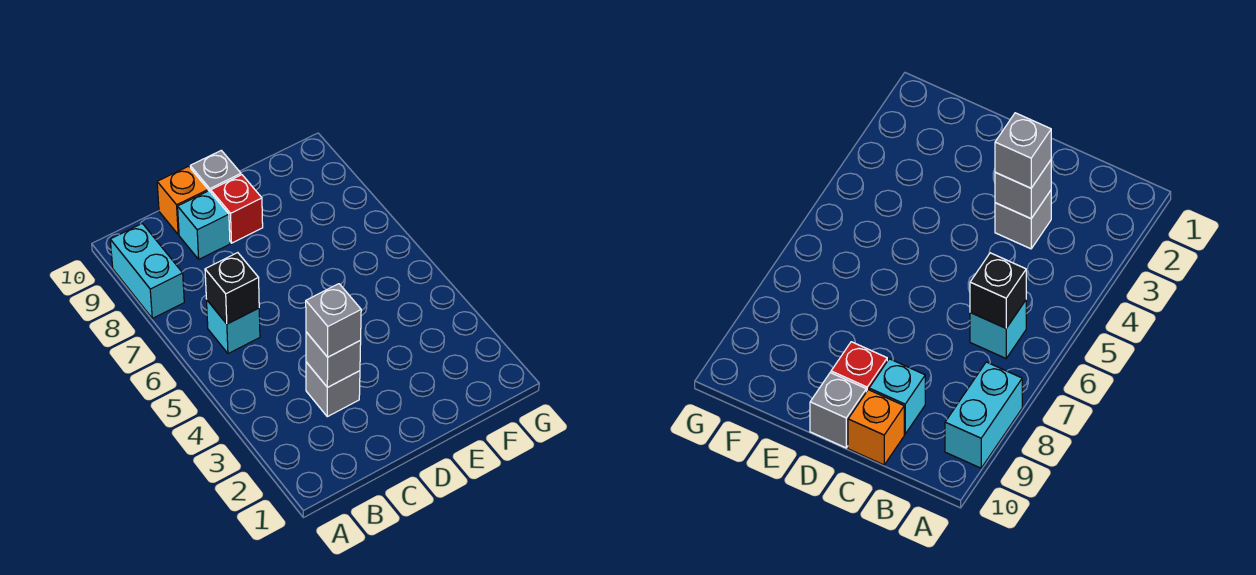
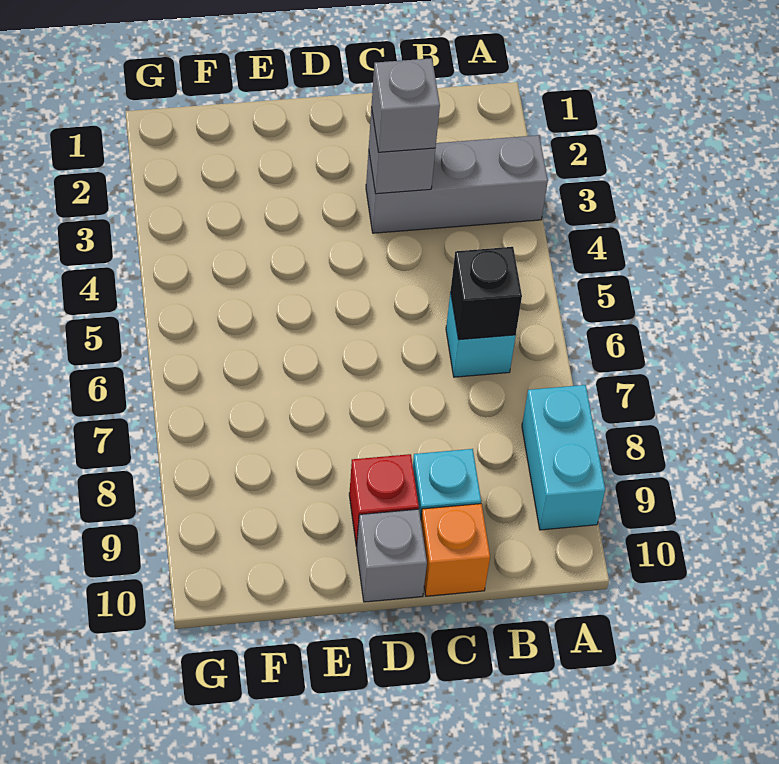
grey 1x1 brick [306,362,360,417] -> grey 1x3 brick [366,135,548,233]

